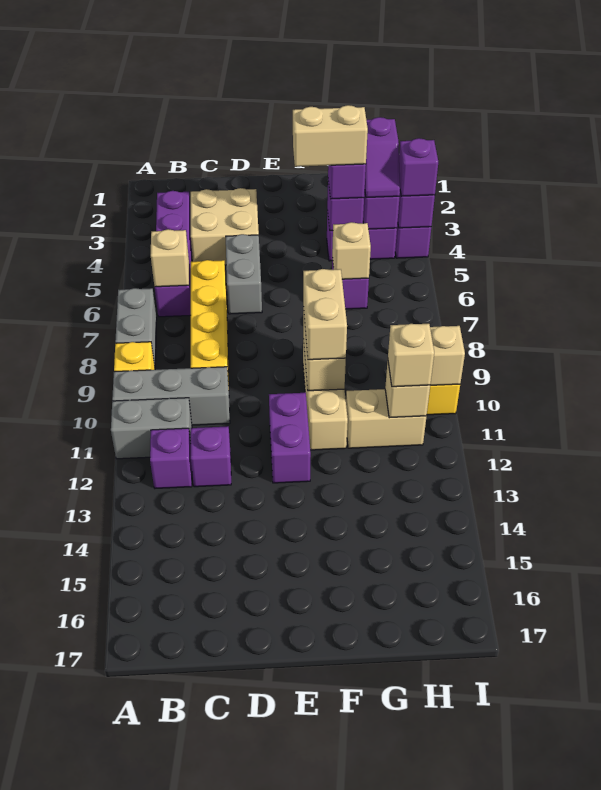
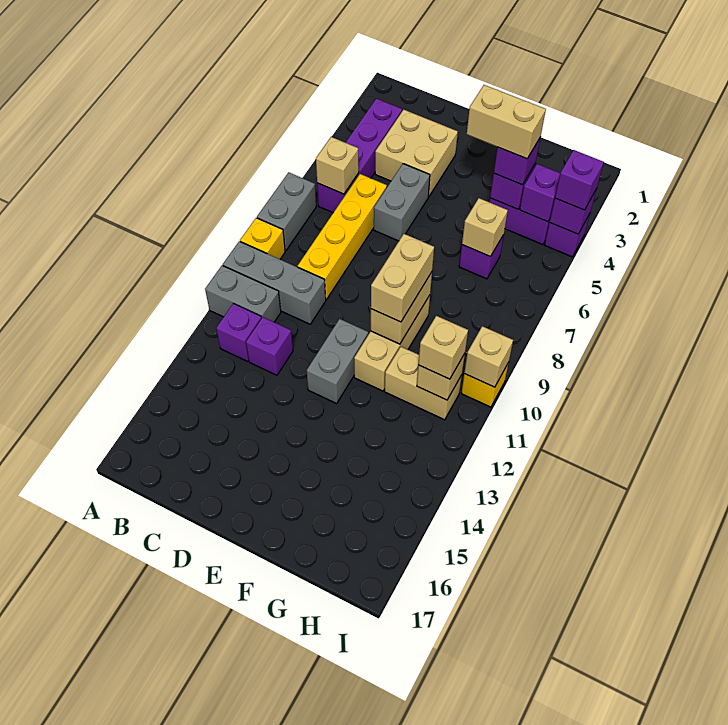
purple 1x2 brick [269,393,311,483] -> grey 1x2 brick [307,319,368,404]
purple 1x2 slope [365,117,400,198] -> none

